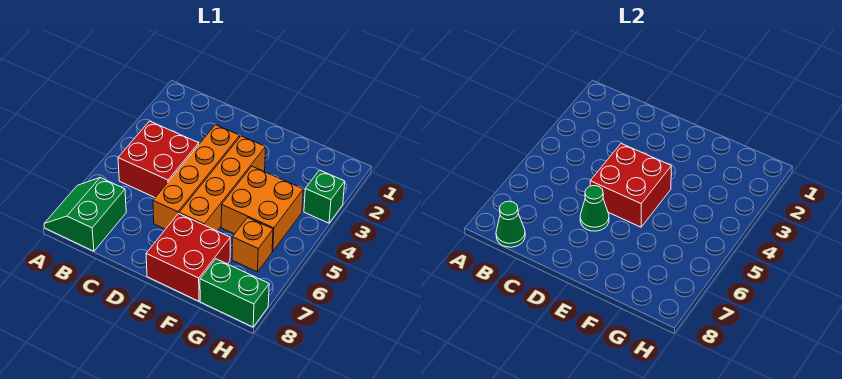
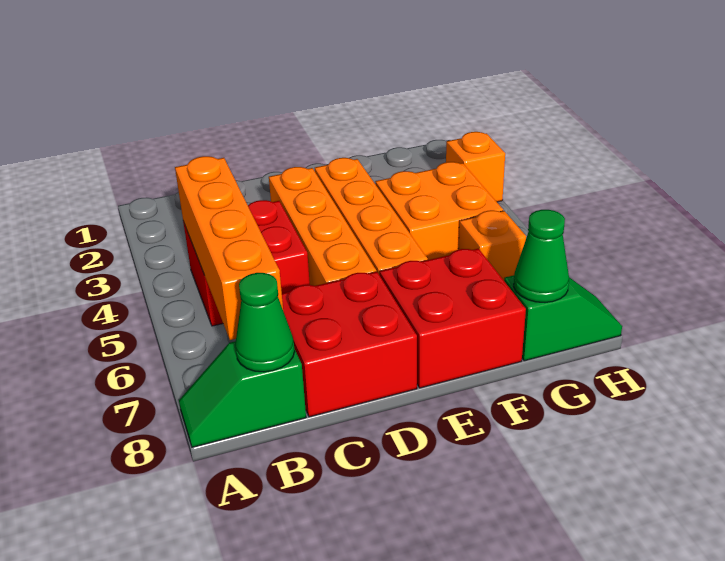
green 2x2 slope [44,178,126,251] -> green 1x2 slope [179,341,306,447]
none -> orange 1x4 brick [175,156,283,340]
red 2x2 brick [590,144,671,227] -> red 2x2 brick moved to [282,272,417,417]
green 1x1 cone [580,185,609,231] -> green 1x1 cone moved to [514,210,569,302]
green 1x2 brick [200,259,269,327] -> green 1x2 slope [504,275,622,361]
green 1x1 brick [304,170,345,223] -> orange 1x1 brick [446,132,505,202]

